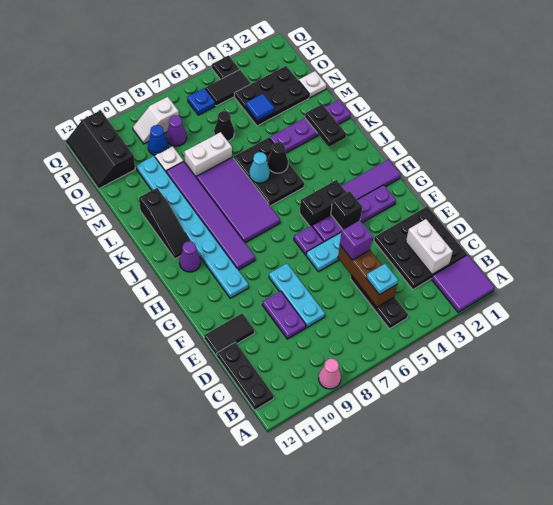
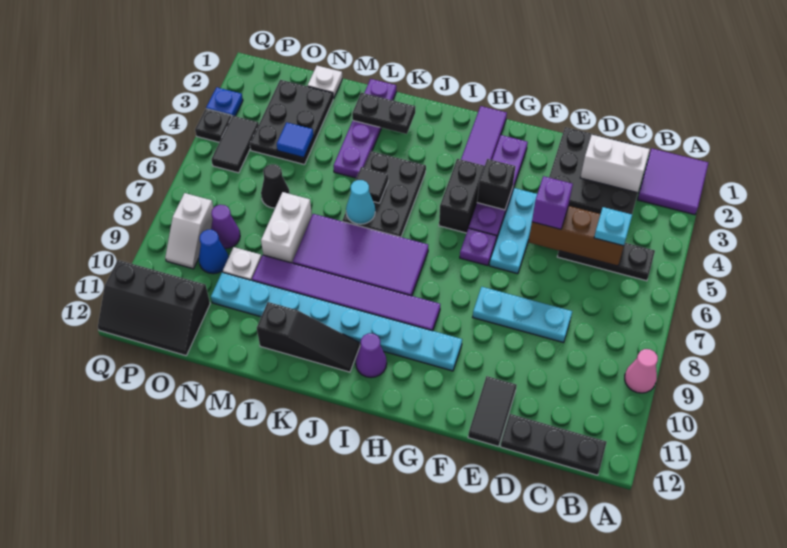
purple 1x2 plate [262,291,306,339] -> none
black 2x3 plate [233,138,304,206] -> black 2x3 plate turned to [342,151,426,237]
black 1x1 cone [267,142,288,173] -> black 1x1 tile [355,167,388,203]
blue 1x1 plate [187,88,215,115] -> blue 1x1 plate moved to [206,87,243,117]

